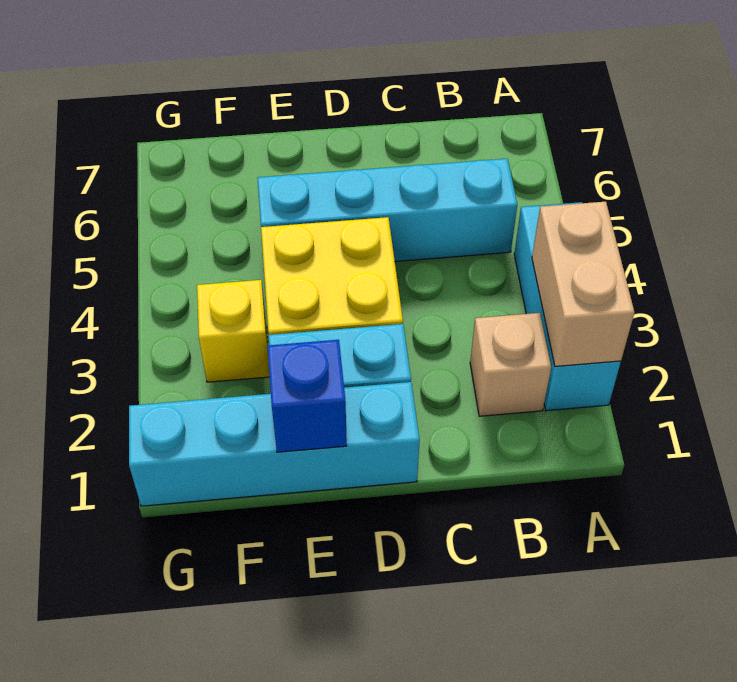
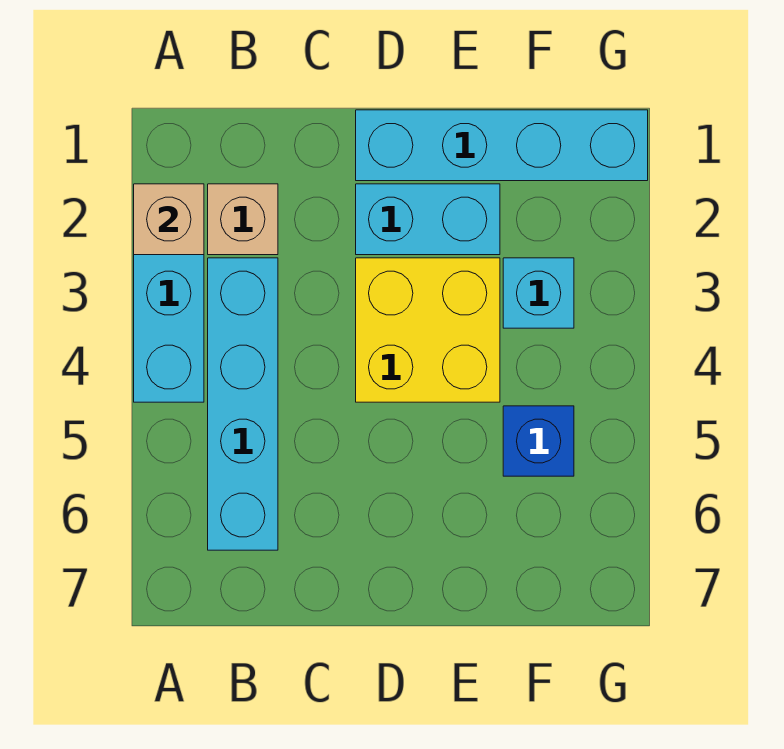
tan 1x2 brick [532,202,634,366] -> tan 1x1 brick [134,184,204,255]
cyan 1x4 brick [258,159,517,261] -> cyan 1x4 brick turned to [208,258,278,550]
blue 1x1 brick [267,340,347,452] -> blue 1x1 brick moved to [503,406,574,476]
yellow 1x1 brick [197,280,270,382] -> cyan 1x1 brick [503,258,574,328]

